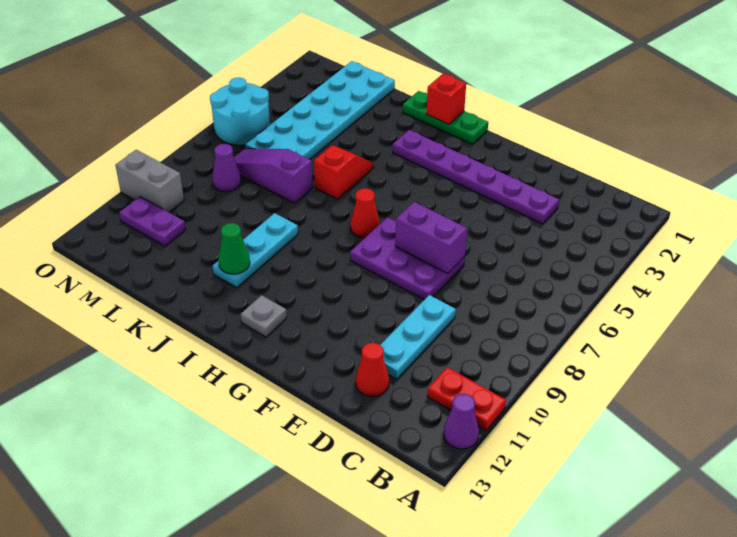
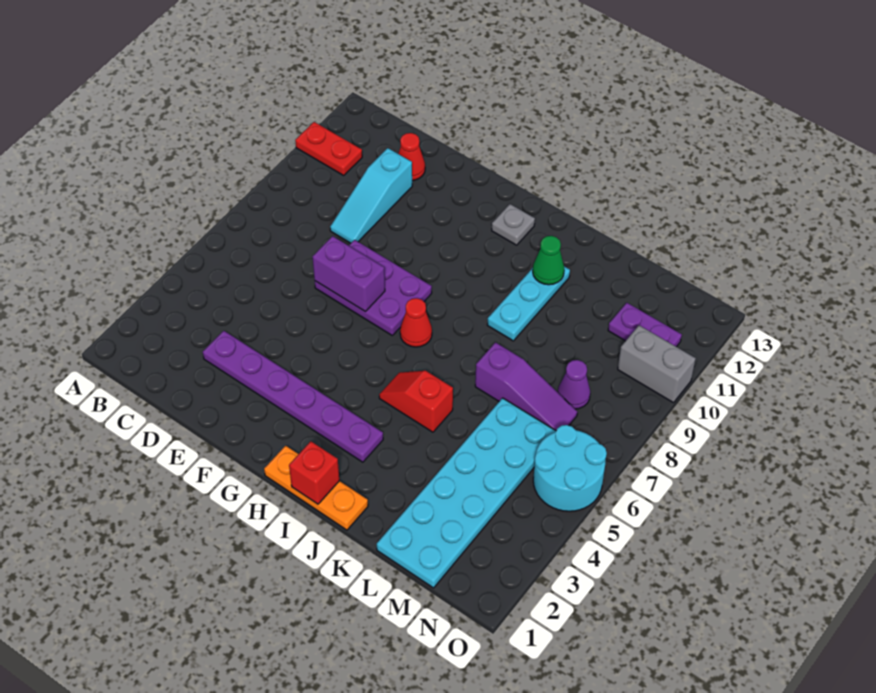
purple 1x1 cone [444,394,479,449] -> none
cyan 1x3 plate [380,295,456,379] -> cyan 1x3 slope [330,148,412,243]
green 1x3 plate [403,91,488,144] -> orange 1x3 plate [264,446,368,530]
red 1x2 slope [314,145,373,199] -> red 1x2 slope turned to [379,371,453,432]

